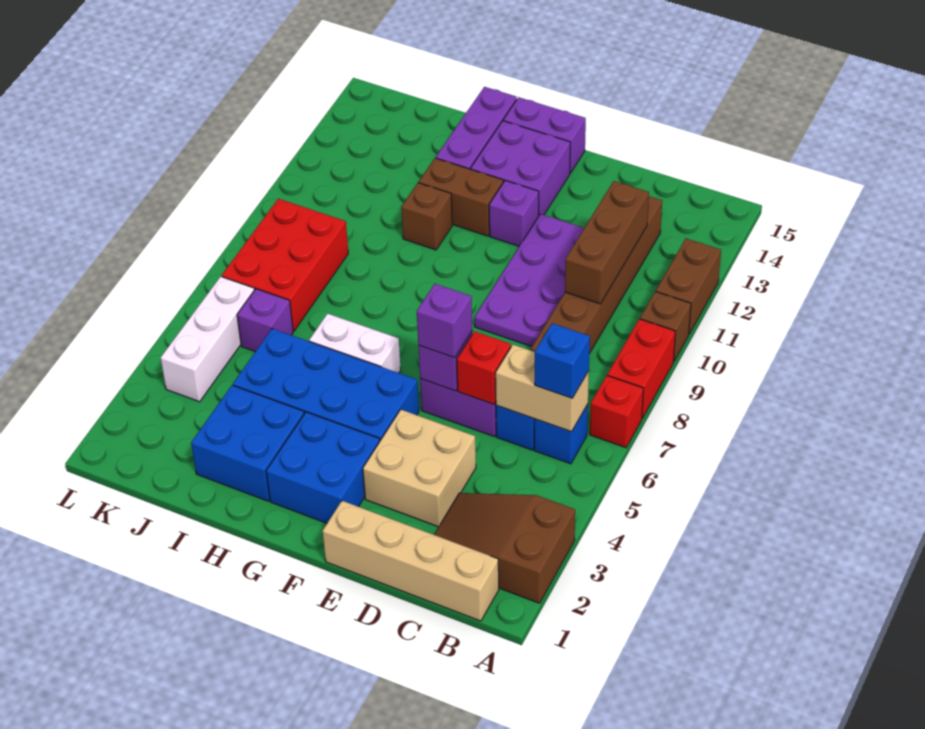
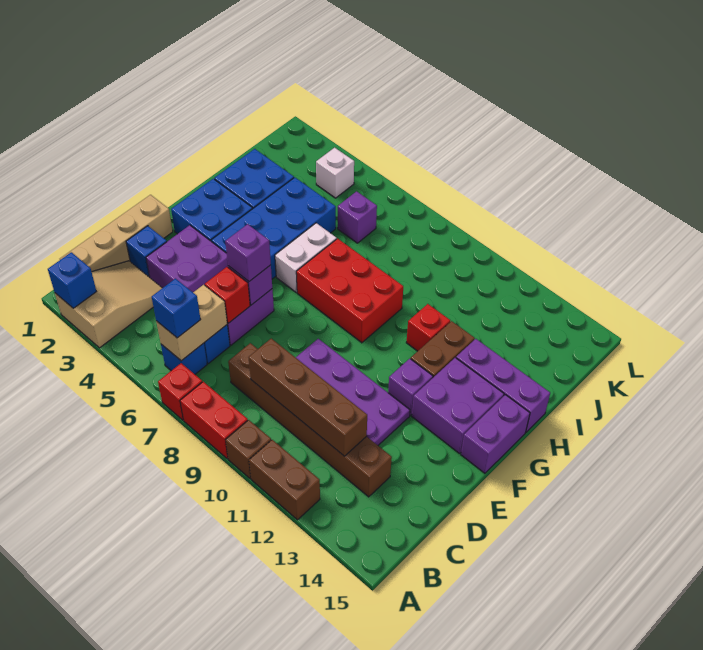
brown 2x3 slope [434,493,575,603] -> tan 2x3 slope [55,261,162,348]
none -> blue 1x1 brick [48,252,96,308]
brown 1x3 brick [565,181,649,304] -> brown 1x4 brick [248,338,367,456]
none -> blue 1x1 brick [126,226,167,277]
tan 2x2 brick [363,409,476,527] -> purple 2x2 brick [146,225,228,292]
brown 1x1 brick [401,183,452,250] -> red 1x1 brick [406,304,450,351]
red 2x3 brick [222,199,348,331] -> red 2x3 brick moved to [296,239,403,343]
white 1x3 brick [161,277,254,402] -> white 1x1 brick [316,148,354,198]

